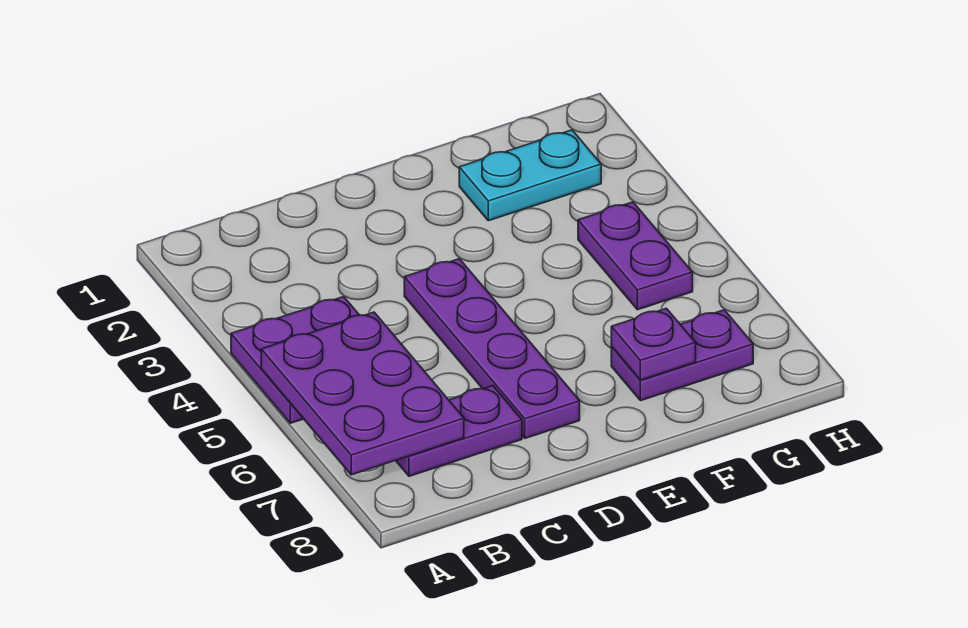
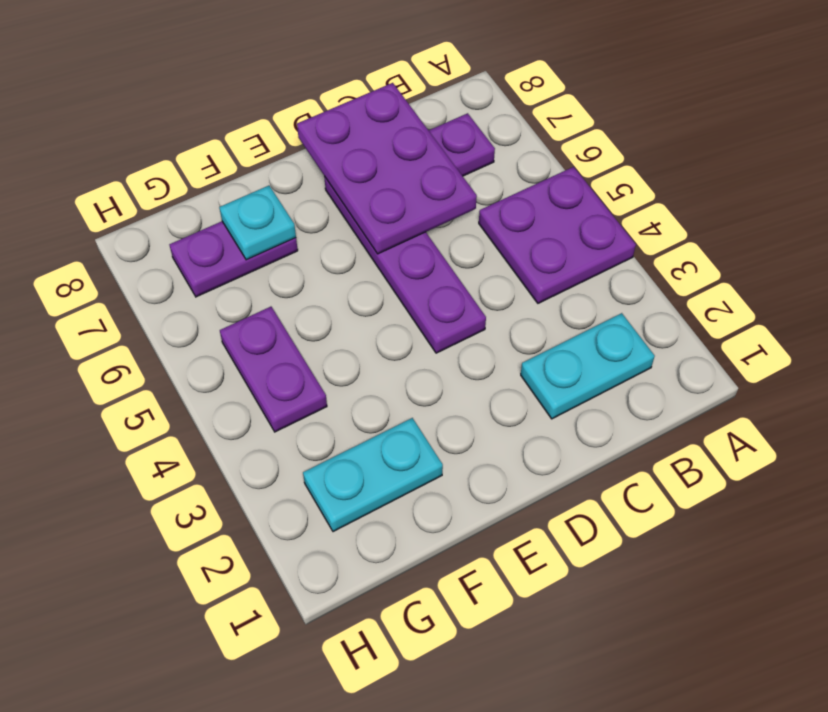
purple 2x3 plate [261,312,464,475] -> purple 2x3 plate moved to [297,83,477,254]
none -> cyan 1x2 plate [521,313,655,419]
purple 1x1 plate [611,308,696,380] -> cyan 1x1 plate [219,186,296,260]

